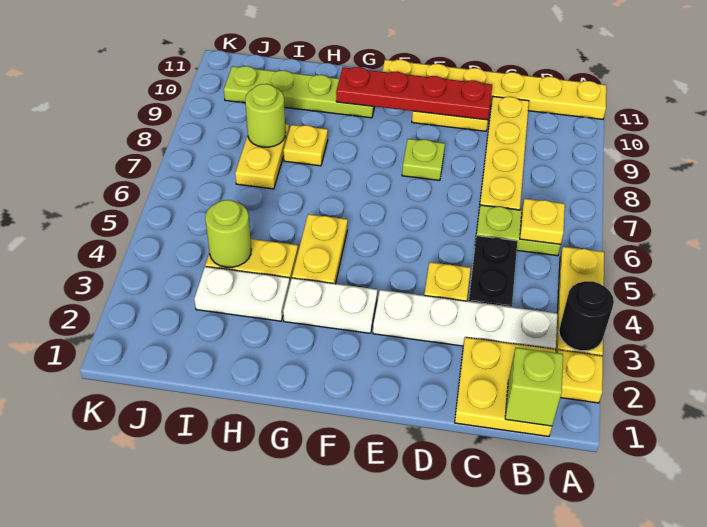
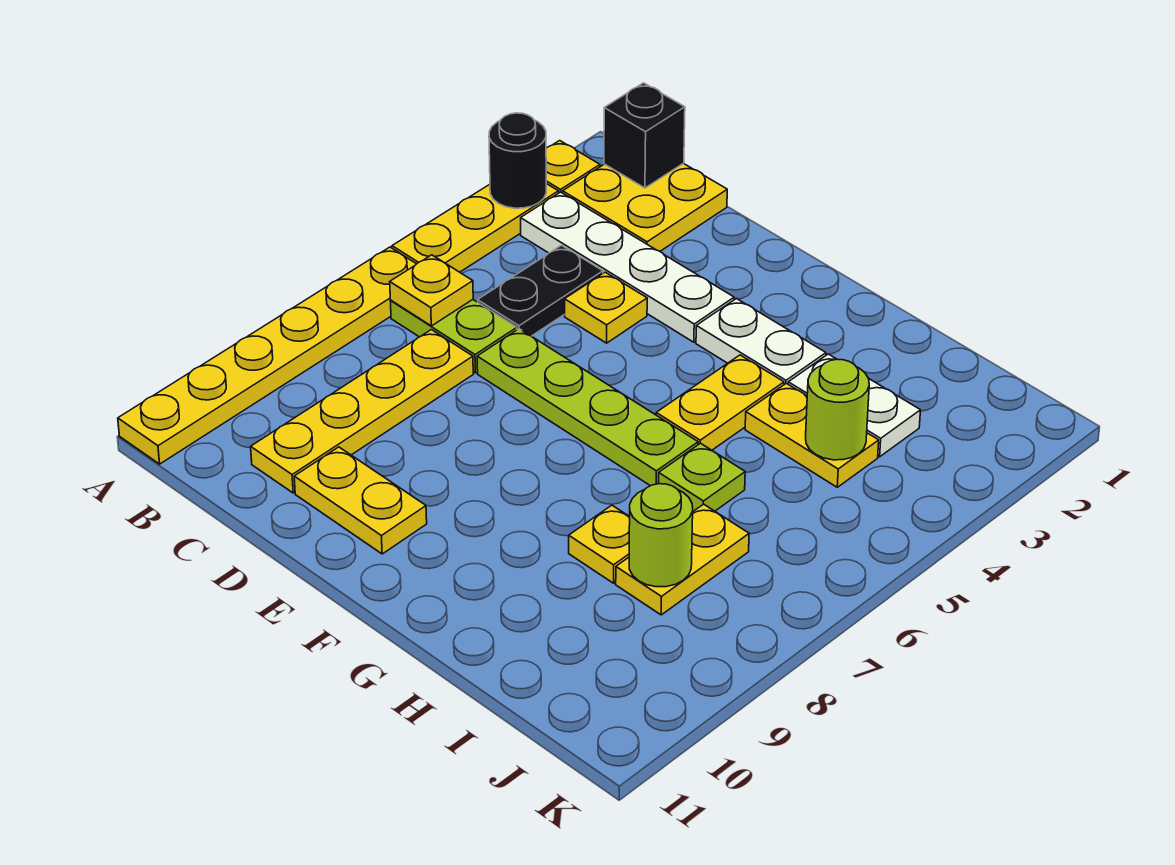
yellow 1x6 plate [382,60,606,119] -> yellow 1x6 plate turned to [118,247,416,464]
lime 1x1 brick [505,348,563,426] -> black 1x1 brick [604,83,685,188]
red 1x4 plate [336,67,492,120] -> none
lime 1x1 plate [402,139,445,180] -> lime 1x1 plate moved to [659,443,745,511]
lime 1x4 plate [224,66,374,118] -> lime 1x4 plate moved to [477,329,698,486]

